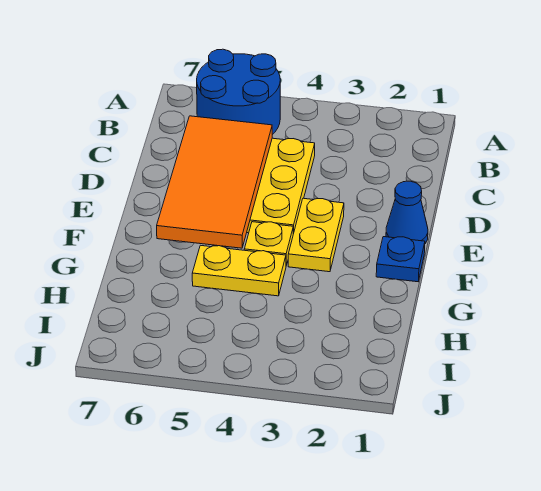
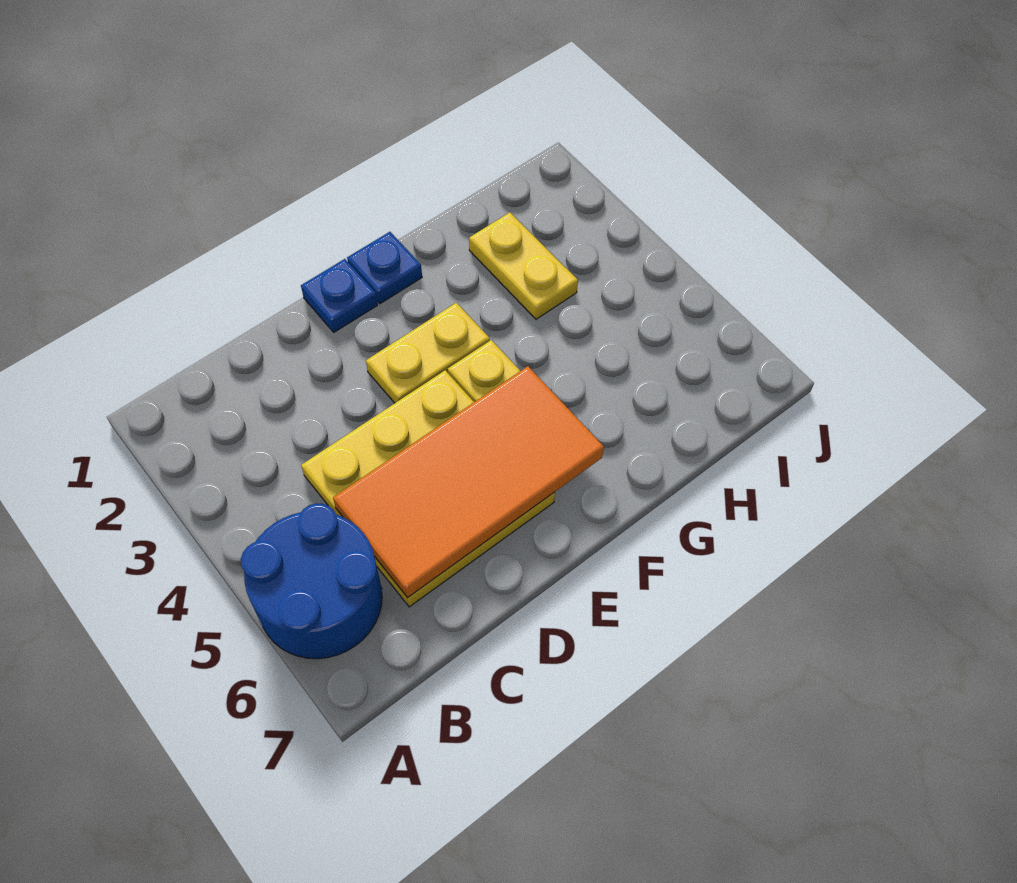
blue 1x1 cone [386,181,428,243] -> blue 1x1 plate [301,259,377,332]
yellow 1x2 plate [192,245,286,296] -> yellow 1x2 plate moved to [469,212,578,319]

